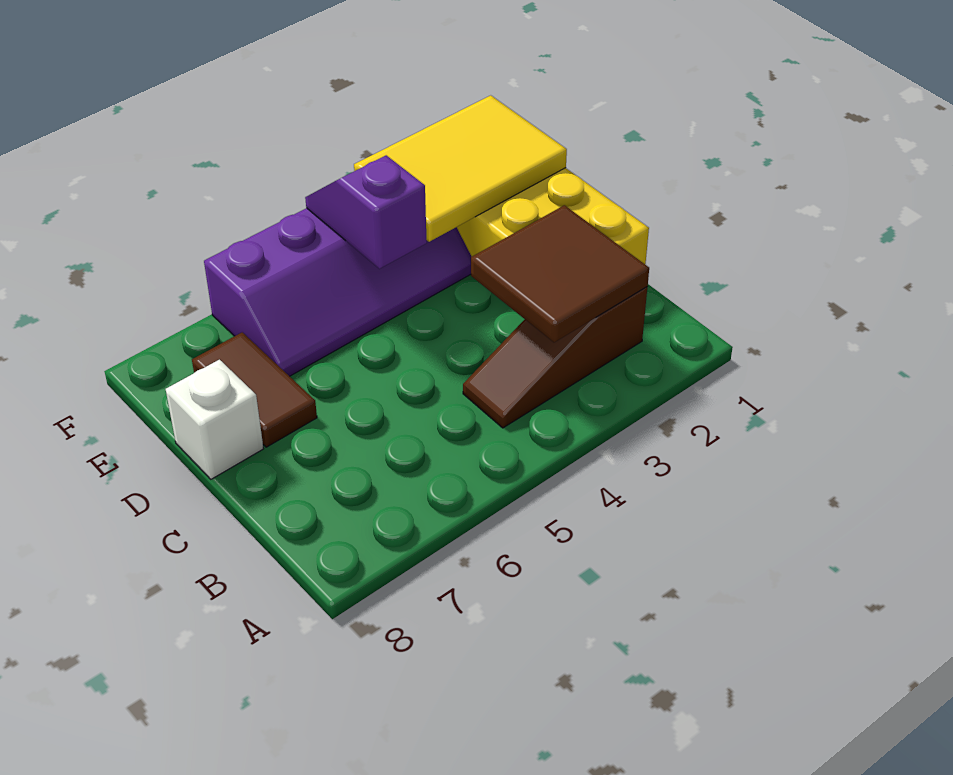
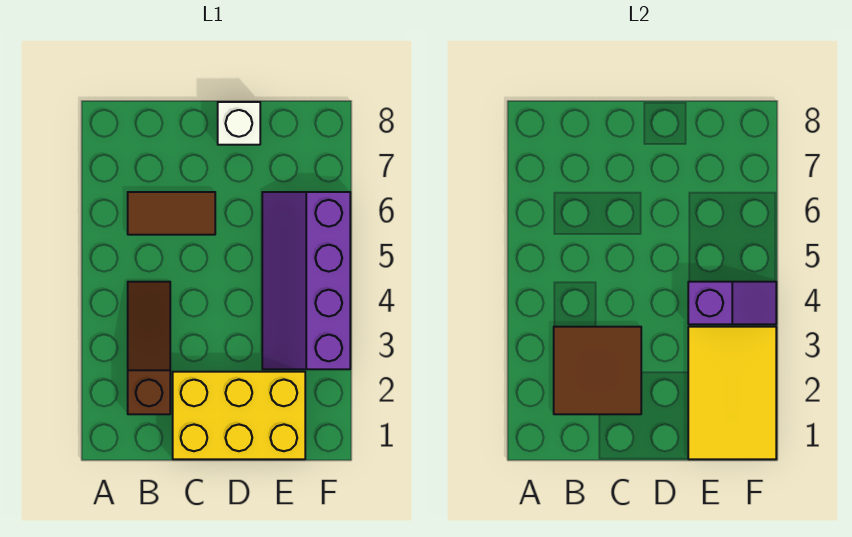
brown 1x2 tile [192,332,317,447] -> brown 1x2 tile moved to [128,192,215,235]

